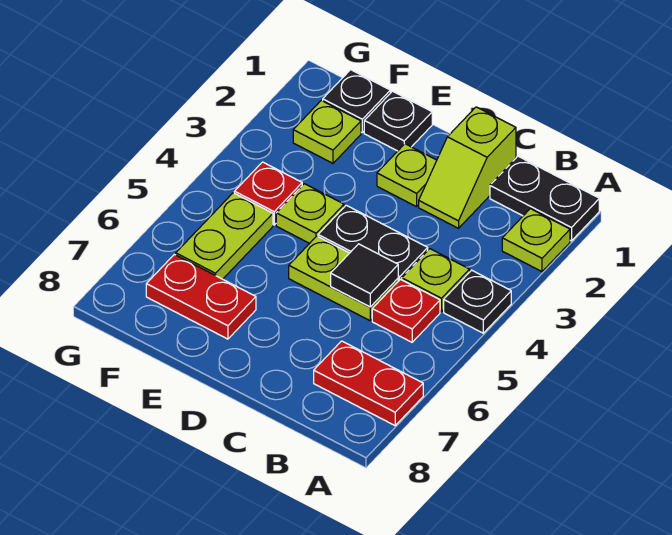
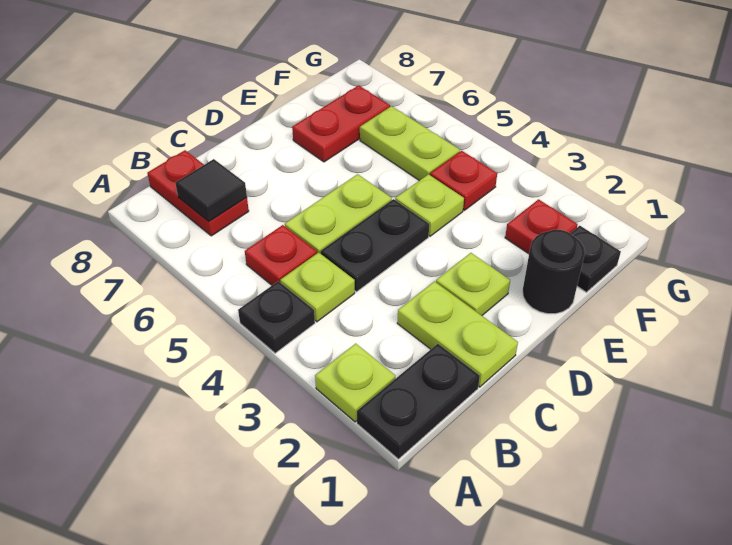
red 1x2 plate [314,341,423,425] -> red 1x2 plate turned to [147,150,249,236]
lime 1x2 slope [419,107,516,228] -> lime 1x2 plate [397,281,518,387]
black 1x1 tile [331,244,398,307] -> black 1x1 tile moved to [175,159,247,221]
black 1x1 plate [364,91,432,151] -> black 1x1 round brick [523,230,585,314]
lime 1x1 plate [293,100,361,163] -> red 1x1 plate [505,199,578,254]

